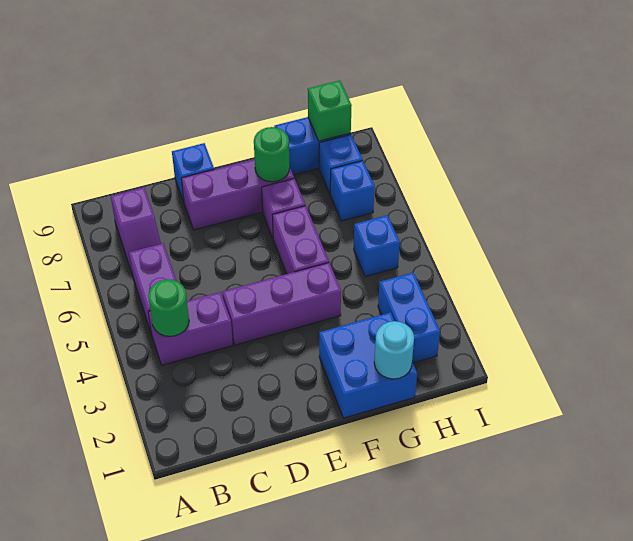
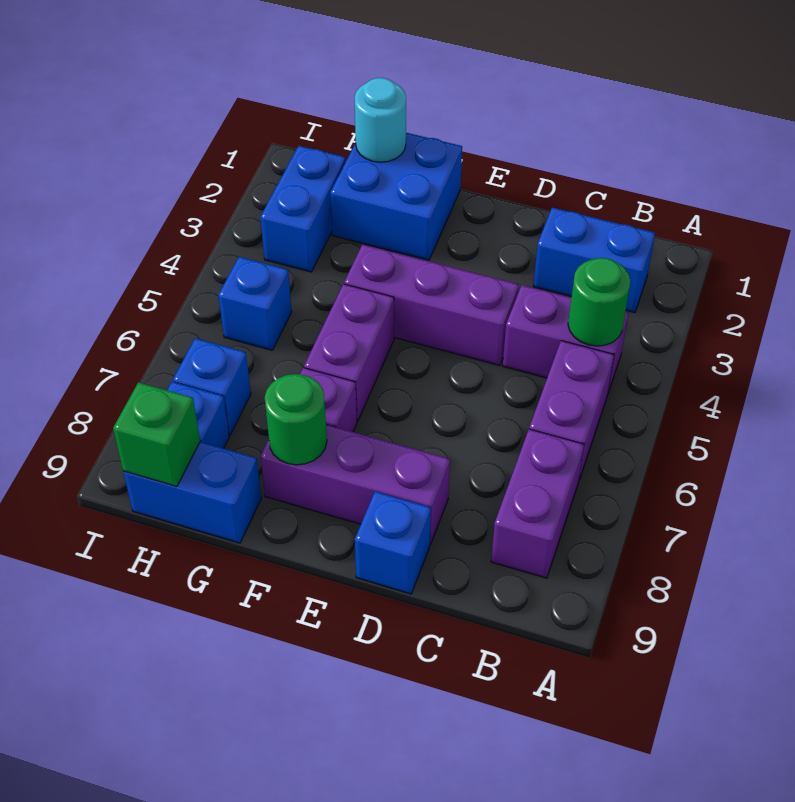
none -> blue 1x2 brick [533,208,655,313]
purple 1x2 slope [111,188,161,275] -> purple 1x2 brick [491,429,584,578]

